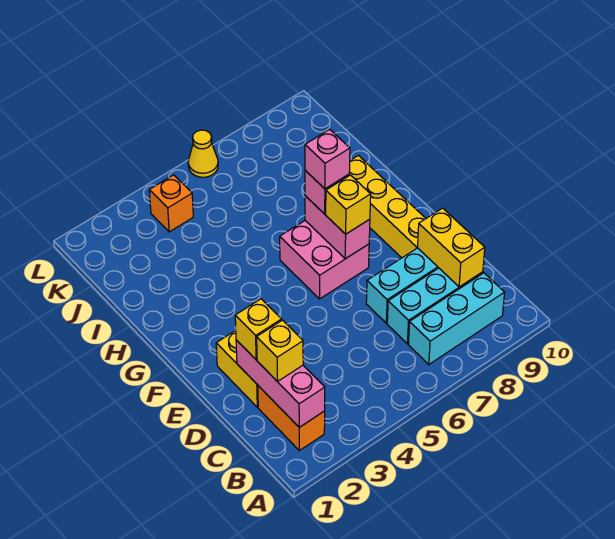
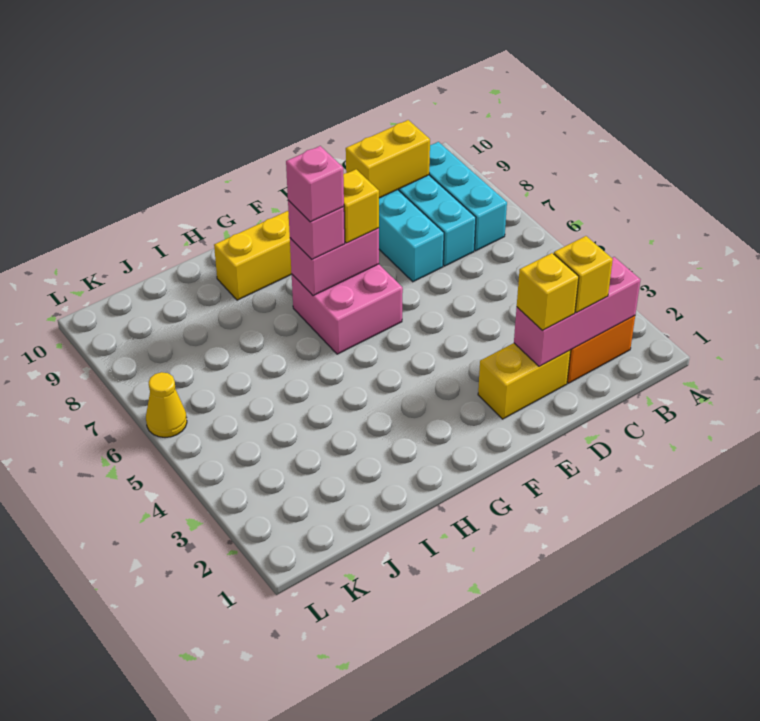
orange 1x1 brick [149,175,193,232] -> none

